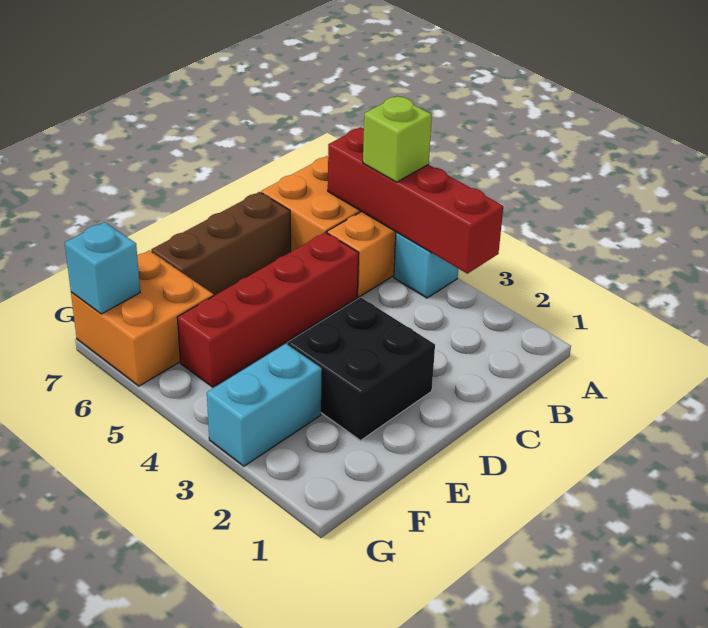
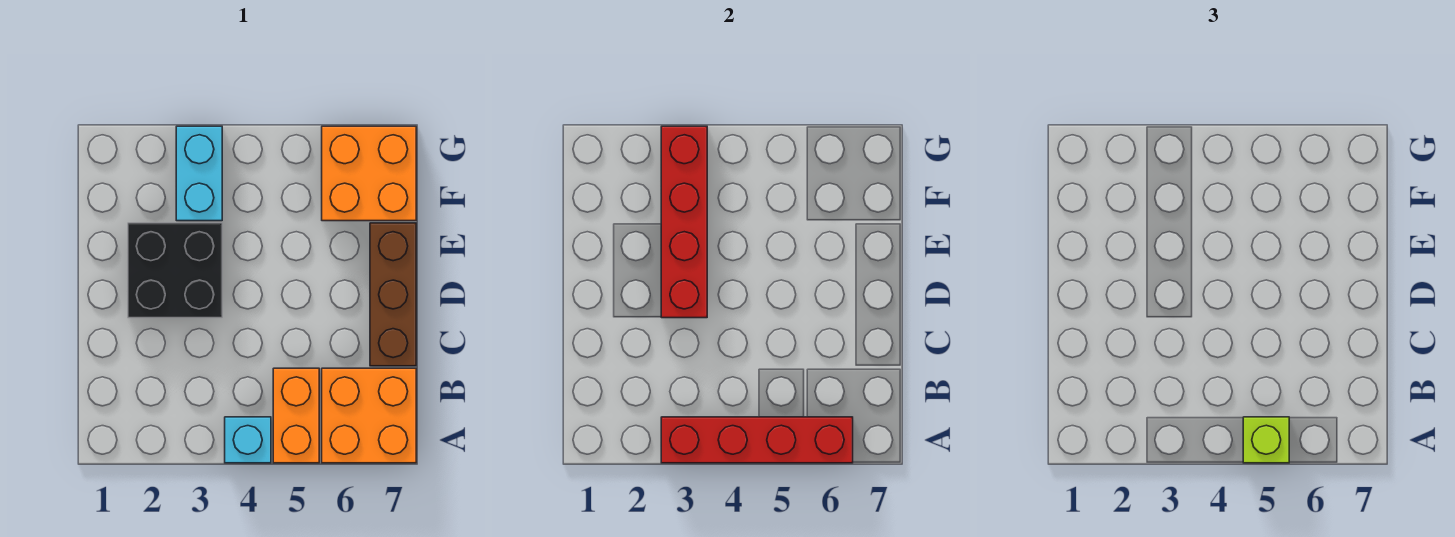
red 1x4 brick [177,232,359,387] -> red 1x4 brick moved to [661,126,707,318]
cyan 1x1 brick [65,222,140,314] -> none

